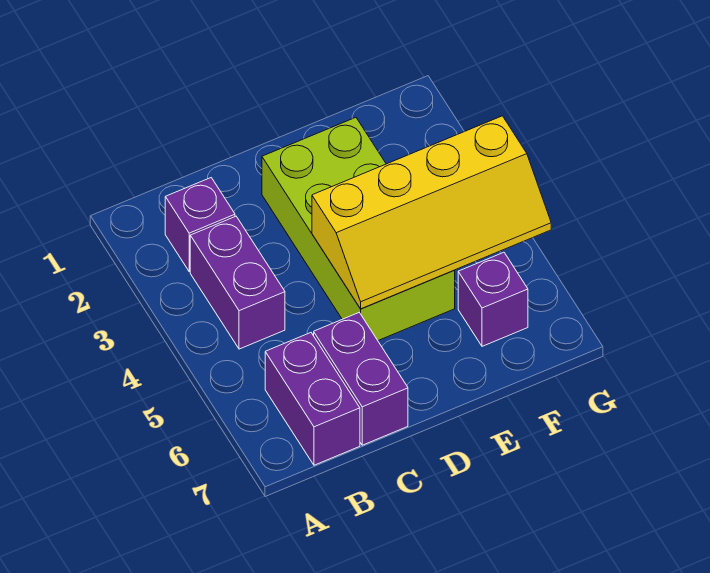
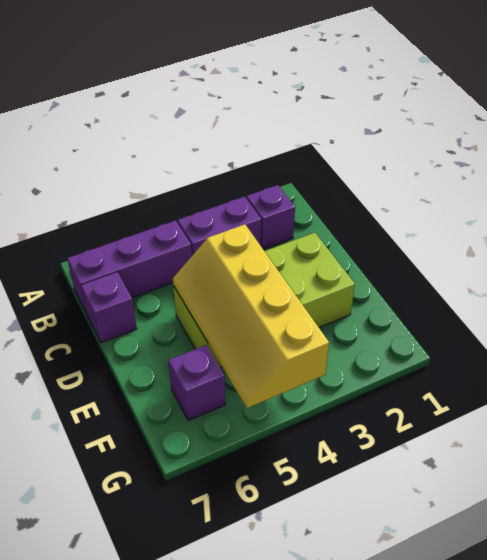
purple 1x2 brick [265,333,360,465] -> purple 1x3 brick [67,220,192,314]
purple 1x2 brick [314,313,408,445] -> purple 1x1 brick [81,272,137,343]

